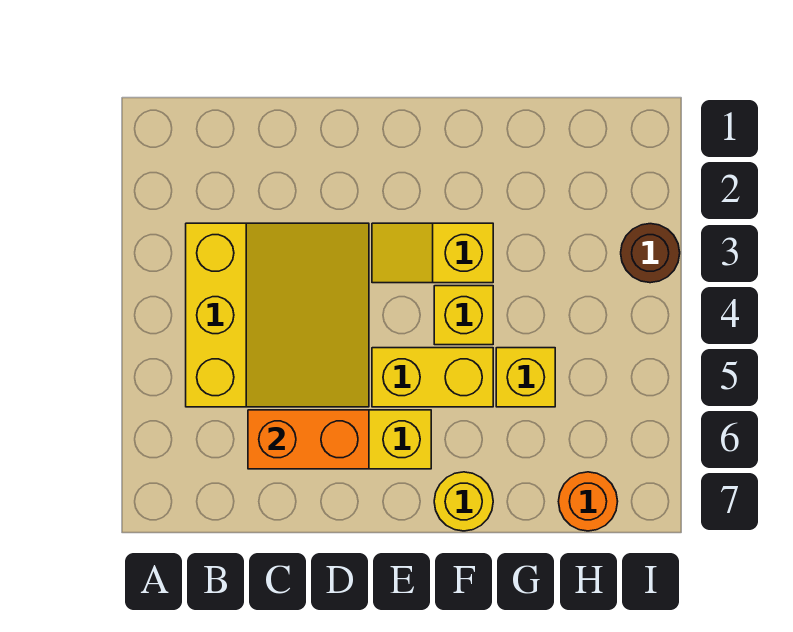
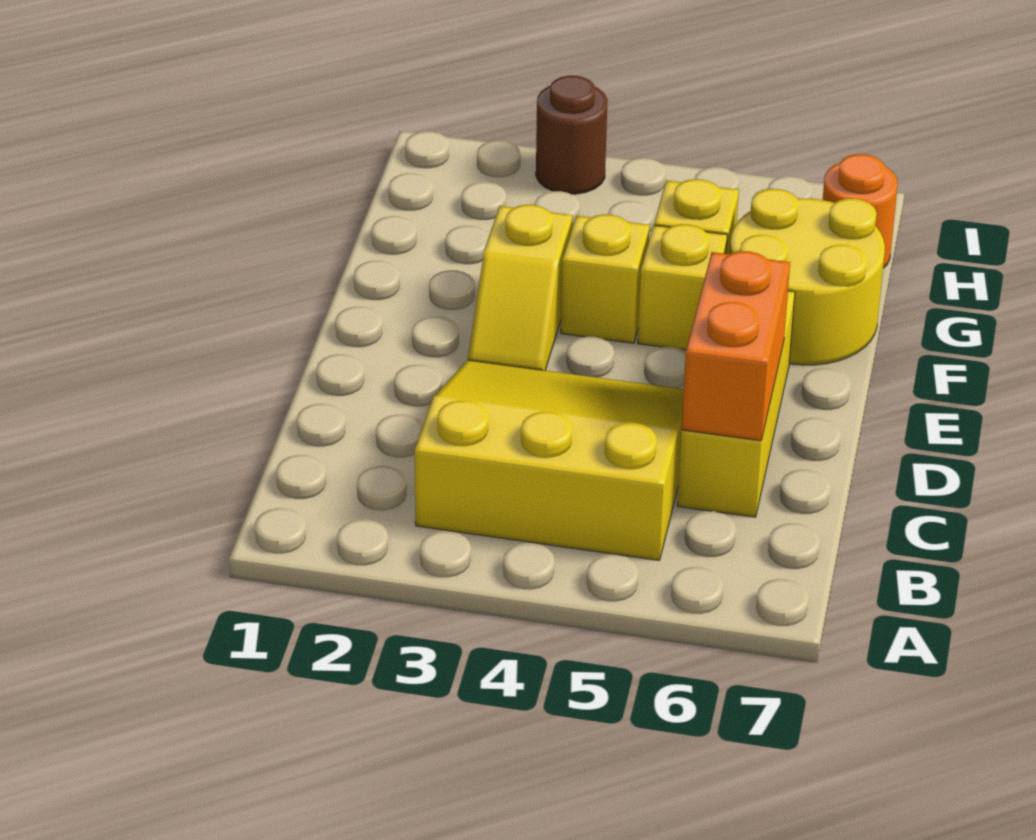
yellow 1x2 brick [372,348,493,407] -> yellow 1x1 brick [638,224,727,350]
yellow 1x1 round brick [434,472,493,531] -> yellow 2x2 round brick [730,189,885,365]

